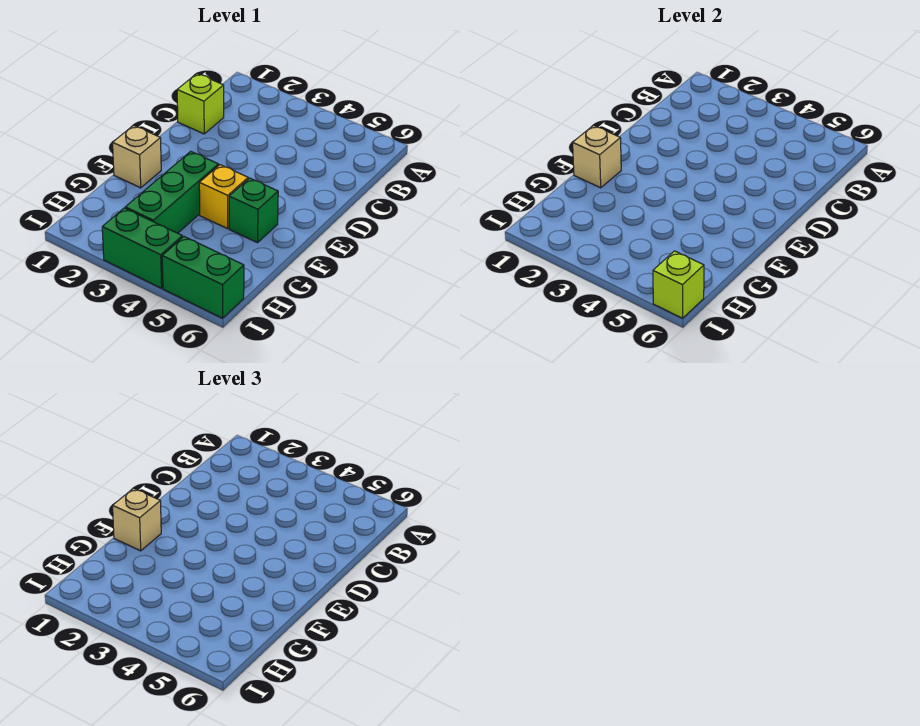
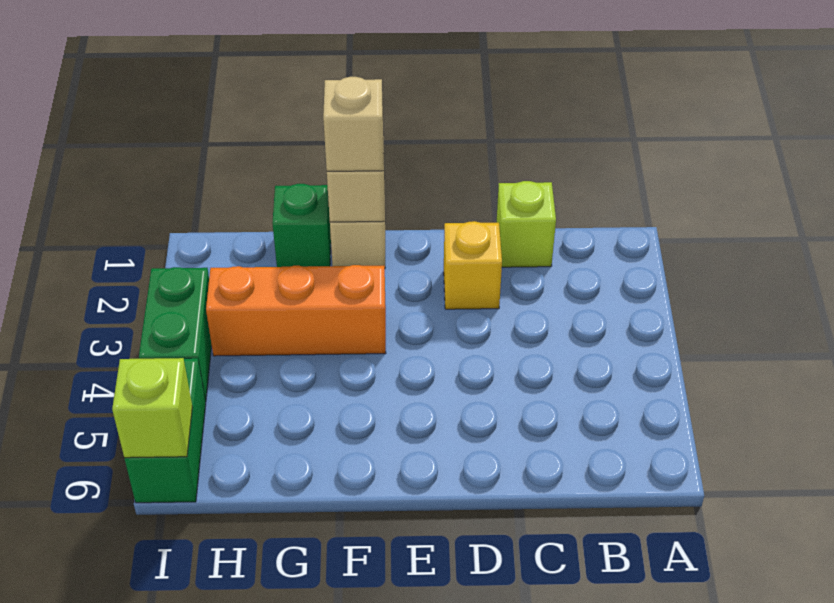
green 1x3 brick [125,151,219,233] -> orange 1x3 brick [206,265,386,356]
yellow 1x1 brick [199,165,248,229] -> yellow 1x1 brick moved to [444,221,502,309]
green 1x1 brick [229,178,278,243] -> green 1x1 brick moved to [272,184,331,267]

